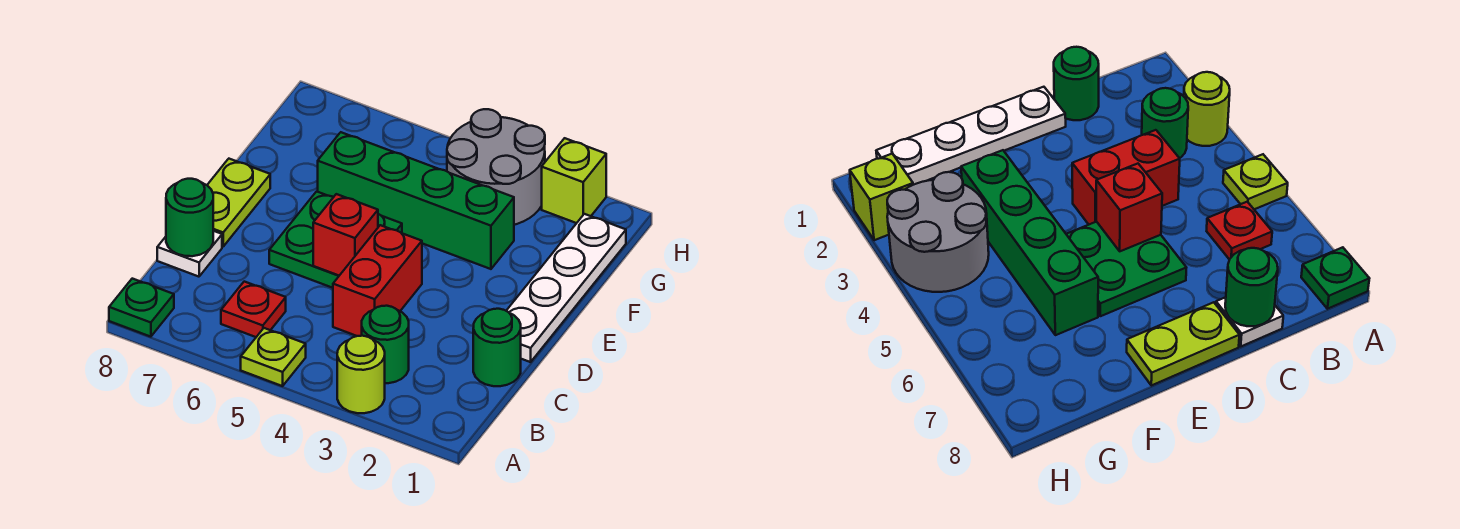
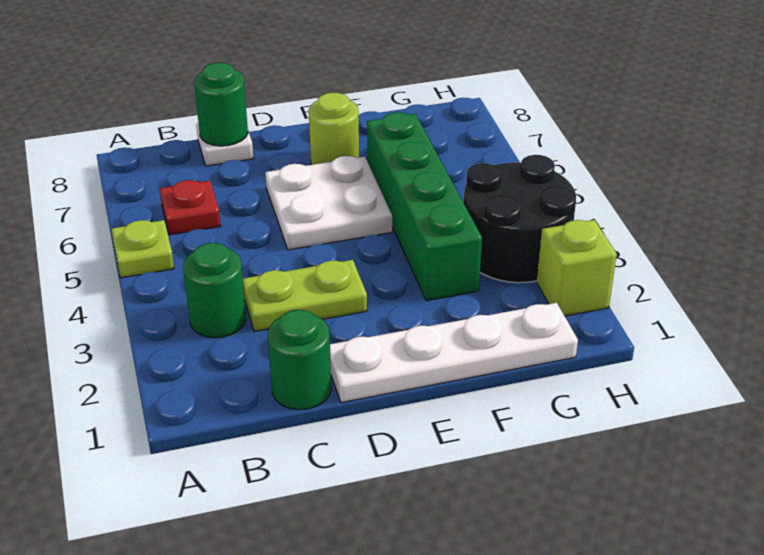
lime 1x1 round brick [337,336,385,413] -> lime 1x1 round brick moved to [309,93,359,165]
green 1x1 plate [109,279,174,337] -> none
red 1x2 brick [333,225,422,336] -> none
green 2x2 plate [269,191,402,288] -> white 2x2 plate [265,156,392,250]
red 1x1 brick [313,194,378,276] -> none
lime 1x2 plate [207,159,270,247] -> lime 1x2 plate moved to [243,260,367,332]
grey 2x2 round brick [447,109,545,225] -> black 2x2 round brick [463,155,576,283]

